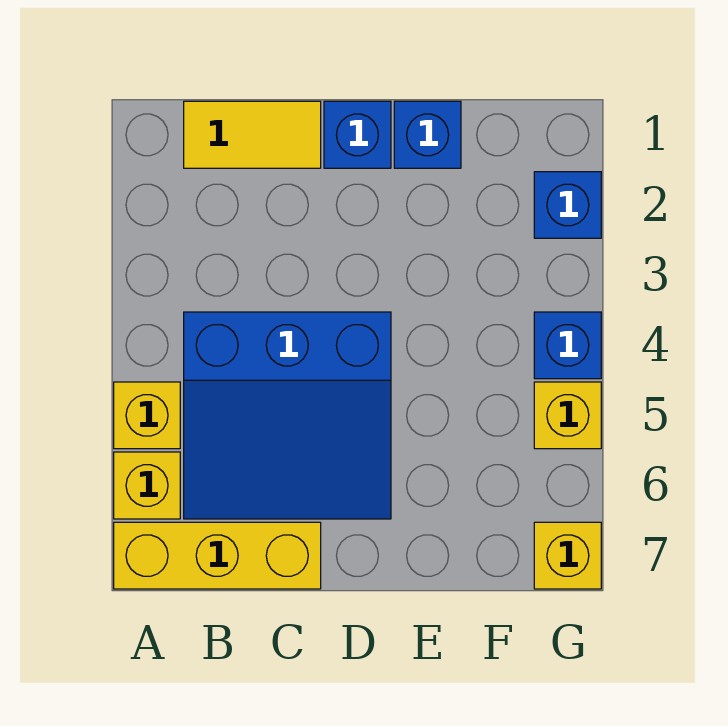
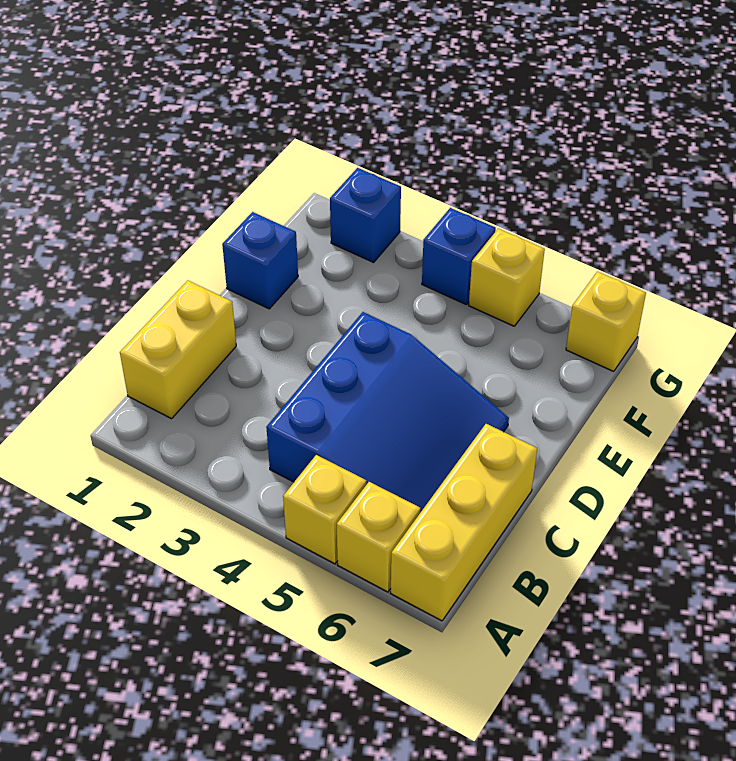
yellow 1x2 tile [184,101,321,168] -> yellow 1x2 brick [120,280,236,419]
blue 1x1 brick [324,101,391,168] -> none

